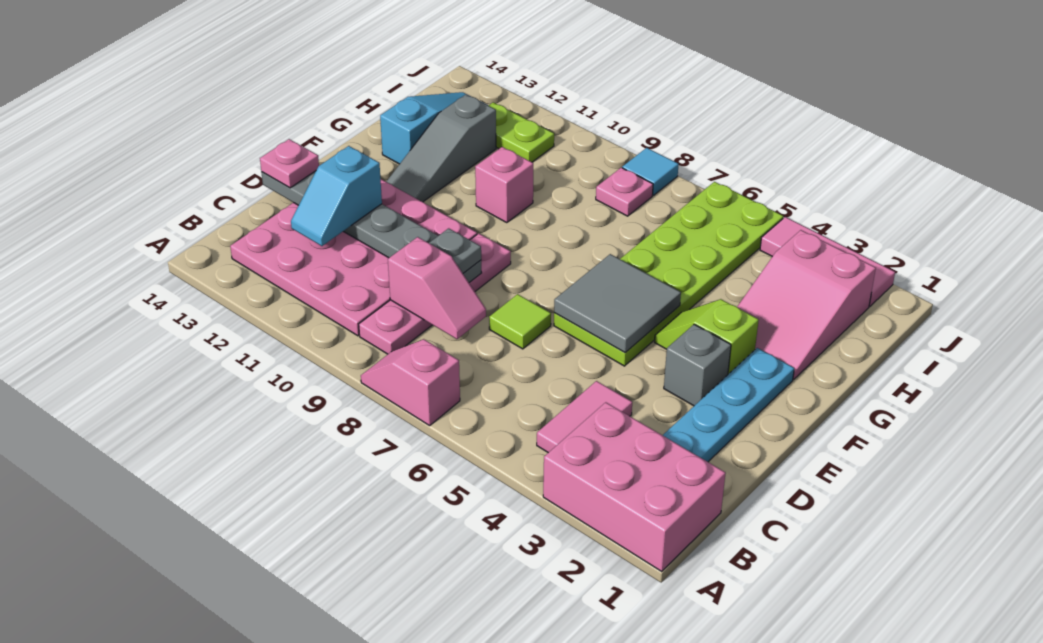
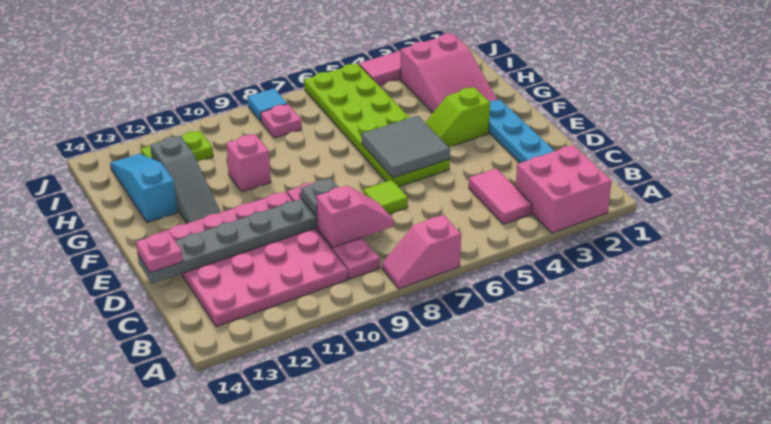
pink 2x3 brick [543,402,726,571] -> pink 2x2 brick [516,145,611,233]
cyan 1x2 slope [291,146,382,246] -> none
grey 1x1 brick [664,324,731,406] -> none

